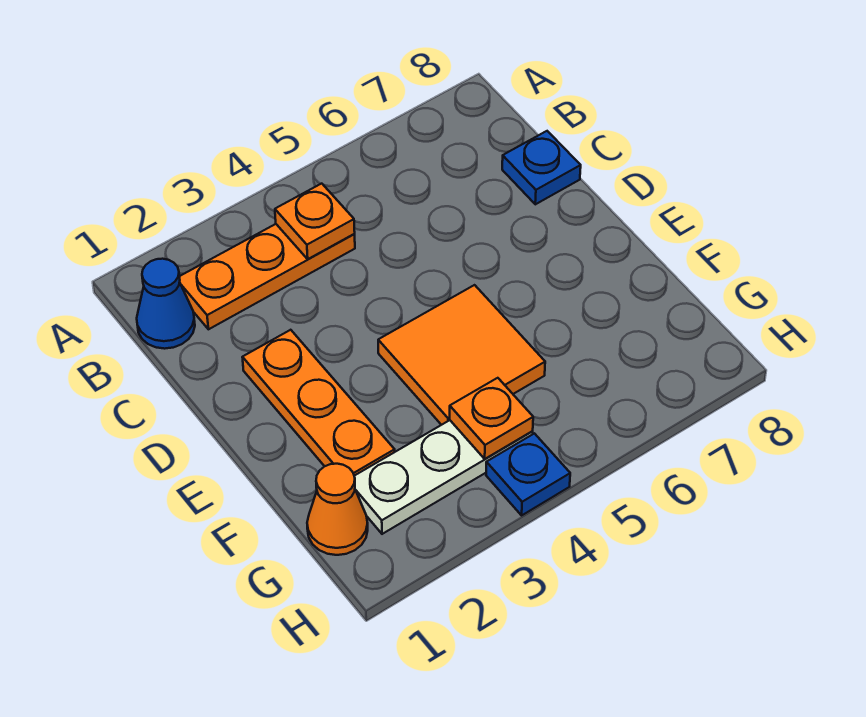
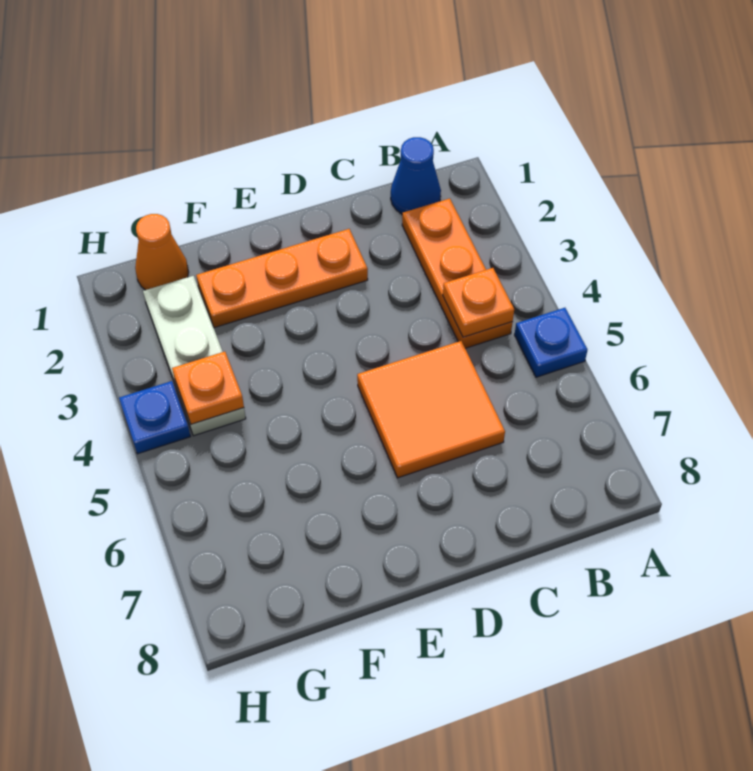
blue 1x1 plate [502,131,581,204] -> blue 1x1 plate moved to [515,308,587,377]
orange 2x2 tile [378,285,545,425] -> orange 2x2 tile moved to [357,341,505,478]

